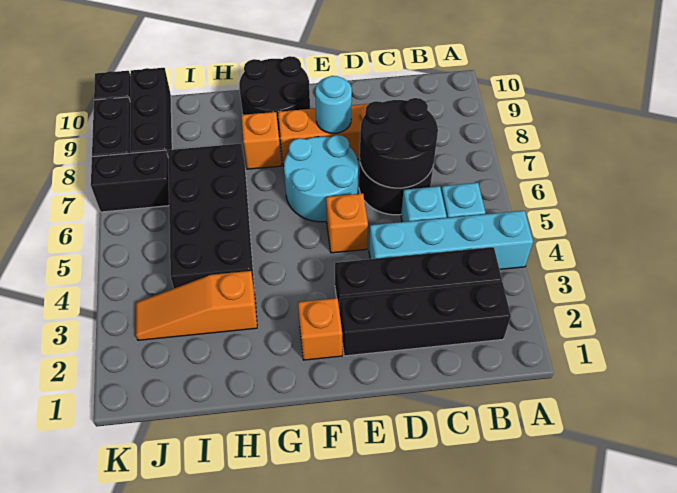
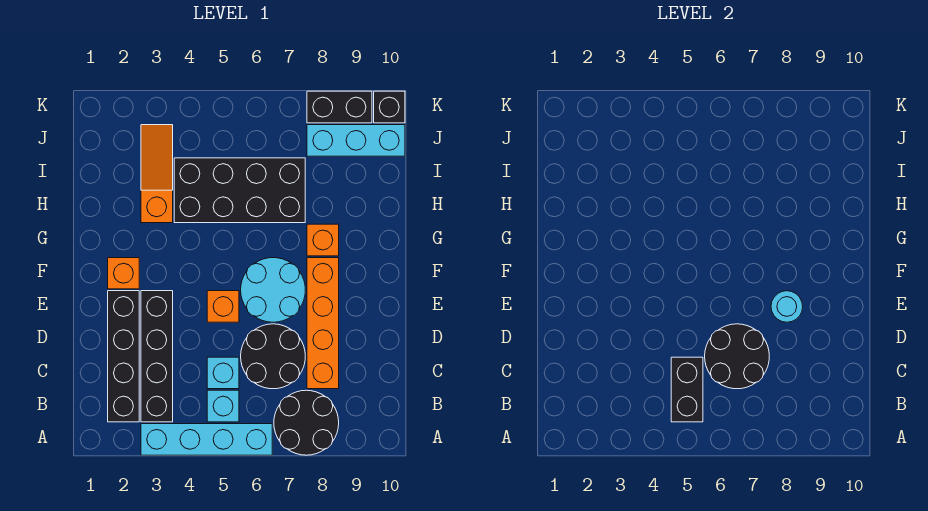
cyan 1x4 brick [369,211,533,269] -> cyan 1x4 brick turned to [141,424,272,455]
black 2x2 round brick [239,56,310,138] -> black 2x2 round brick moved to [274,390,339,455]
black 1x2 brick [91,150,169,212] -> black 1x2 brick moved to [671,357,703,422]
black 1x3 brick [130,68,172,155] -> cyan 1x3 brick [307,125,405,156]

